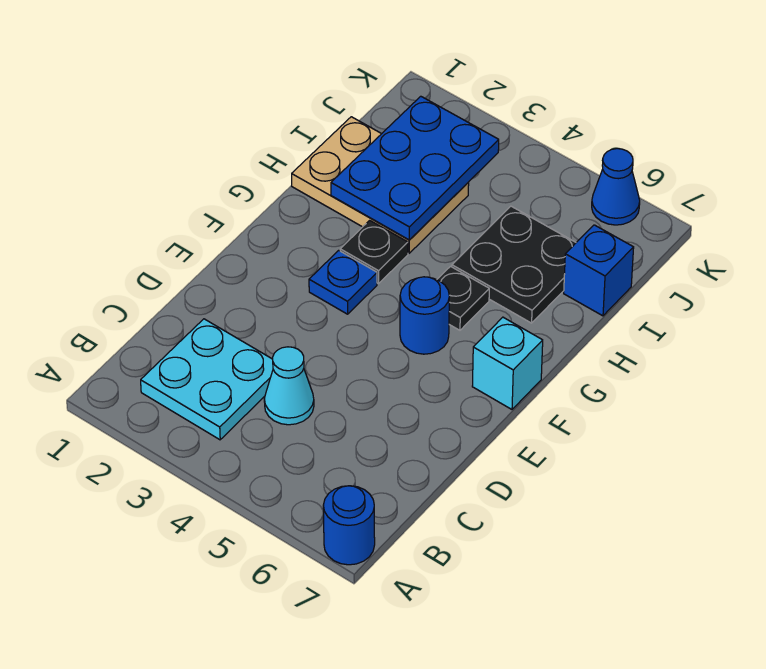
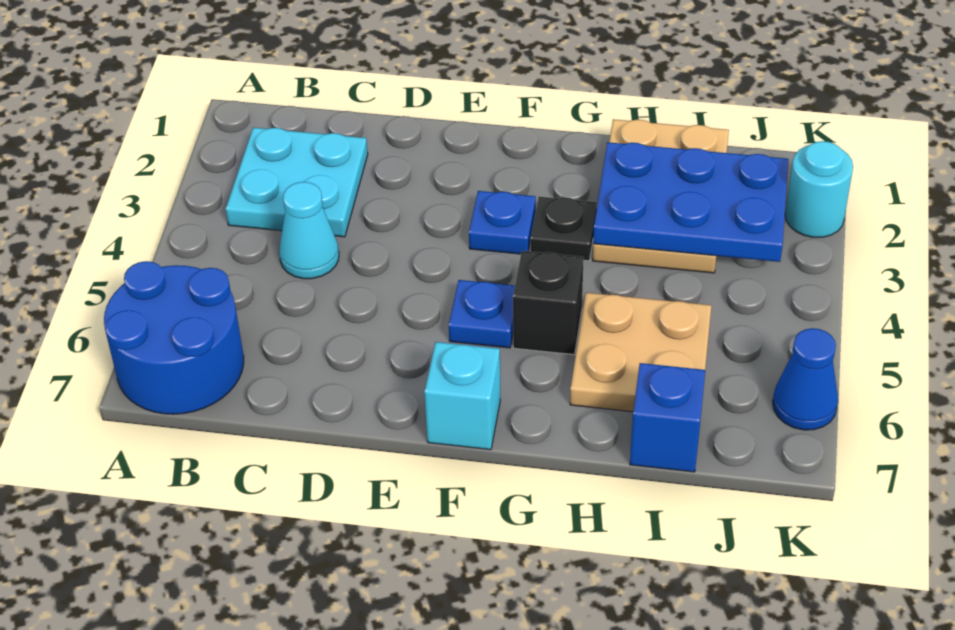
blue 1x1 round brick [323,486,375,565] -> blue 2x2 round brick [104,261,244,414]
blue 1x1 round brick [400,277,449,354] -> blue 1x1 plate [449,280,515,348]
black 1x1 plate [437,266,489,330] -> black 1x1 brick [513,251,584,355]
black 2x2 plate [452,206,576,323] -> tan 2x2 plate [570,293,712,412]
none -> cyan 1x1 round brick [785,141,853,237]

